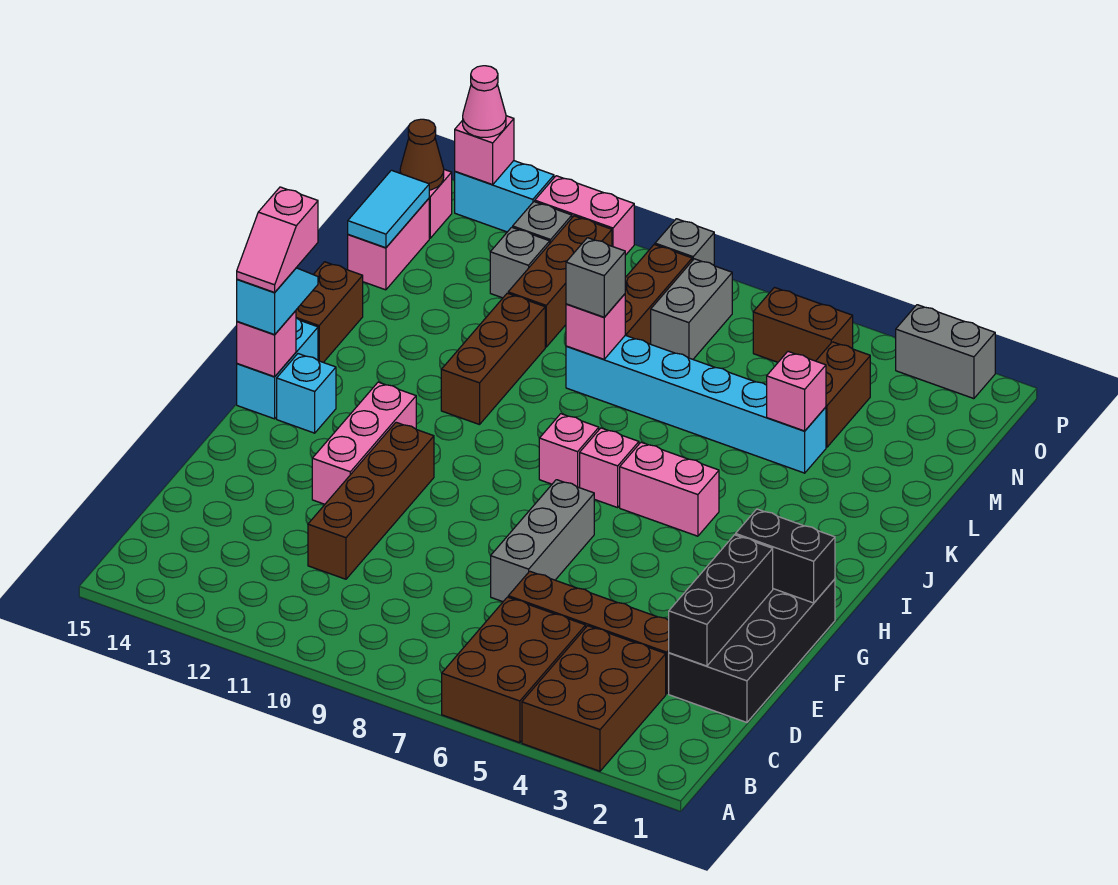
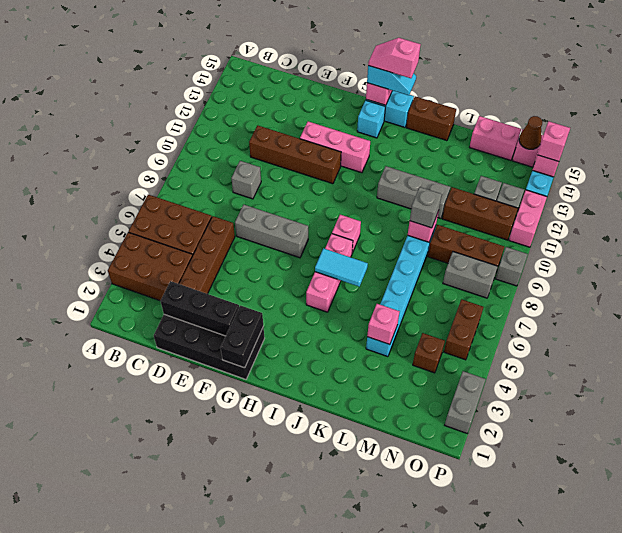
none -> grey 1x1 brick [231,161,261,199]
brown 1x3 brick [441,293,545,425] -> grey 1x3 brick [377,166,450,219]
brown 1x2 brick [816,342,870,447] -> brown 1x1 brick [413,333,445,373]
cyan 1x2 tile [348,170,429,248] -> cyan 1x2 tile moved to [315,248,368,287]
pink 1x1 cone [463,66,506,137] -> pink 1x1 brick [537,121,570,162]

